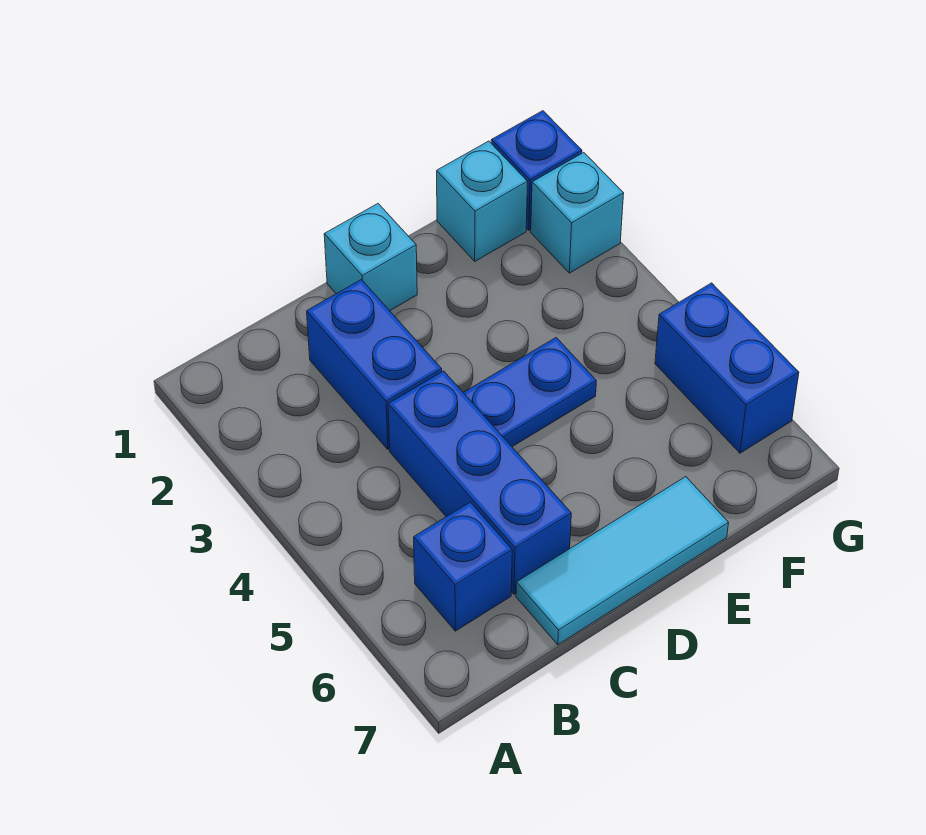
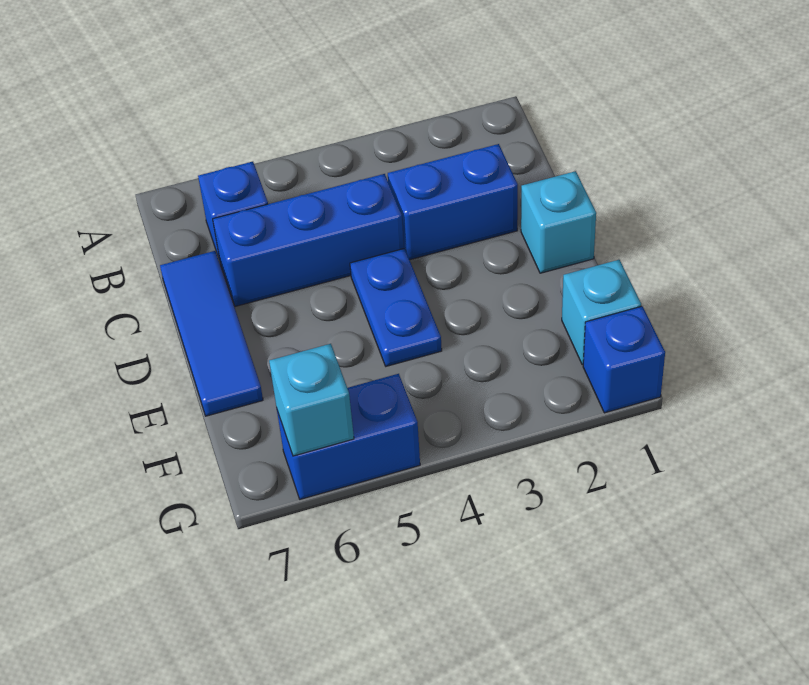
cyan 1x3 tile [516,477,728,645] -> blue 1x3 tile [160,251,263,416]
cyan 1x1 brick [531,153,624,273] -> cyan 1x1 brick moved to [269,344,354,456]

